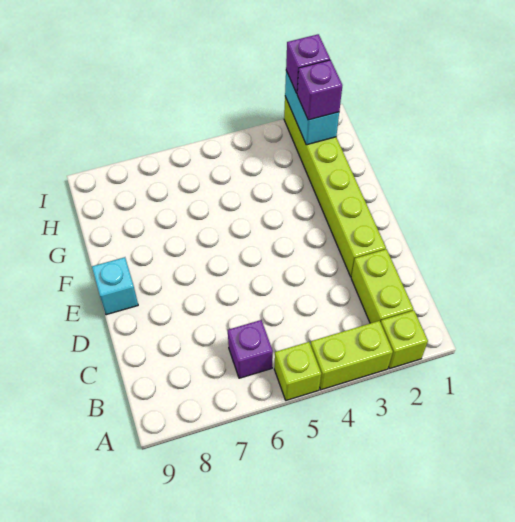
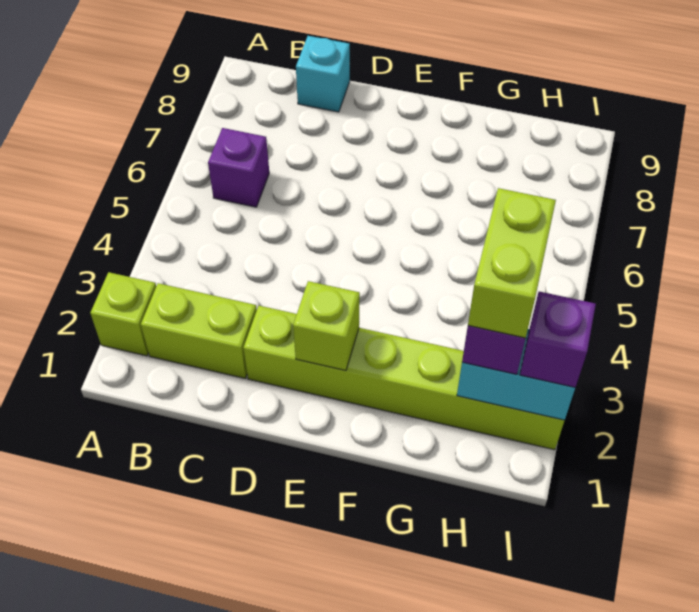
lime 1x2 brick [310,321,393,390] -> lime 1x2 brick moved to [468,188,556,338]
lime 1x1 brick [274,342,321,400] -> lime 1x1 brick moved to [293,281,360,371]
cyan 1x1 brick [92,257,138,315] -> cyan 1x1 brick moved to [296,36,350,112]

